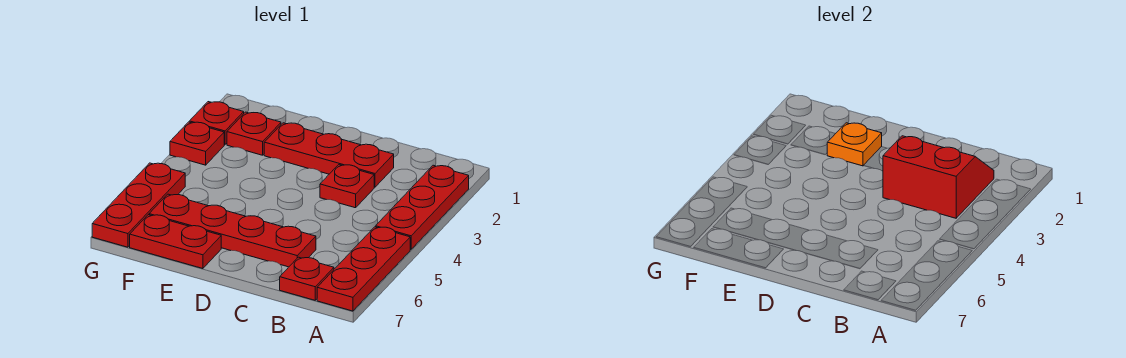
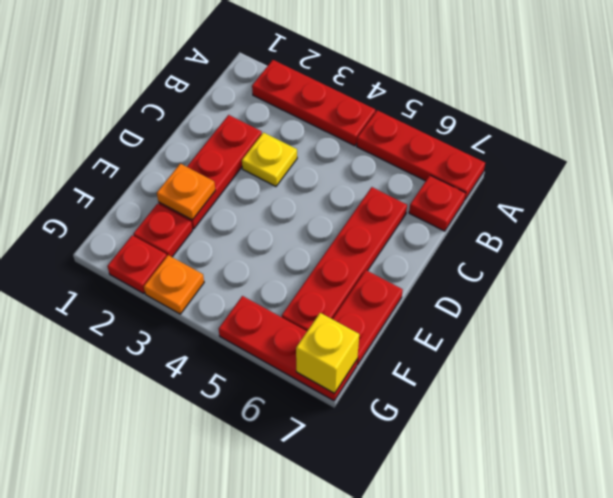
red 2x2 slope [883,136,994,218] -> none
red 1x1 plate [320,165,374,208] -> yellow 1x1 plate [242,132,297,186]
red 1x1 plate [170,122,224,165] -> orange 1x1 plate [144,255,204,314]
none -> yellow 1x1 brick [296,313,359,393]

